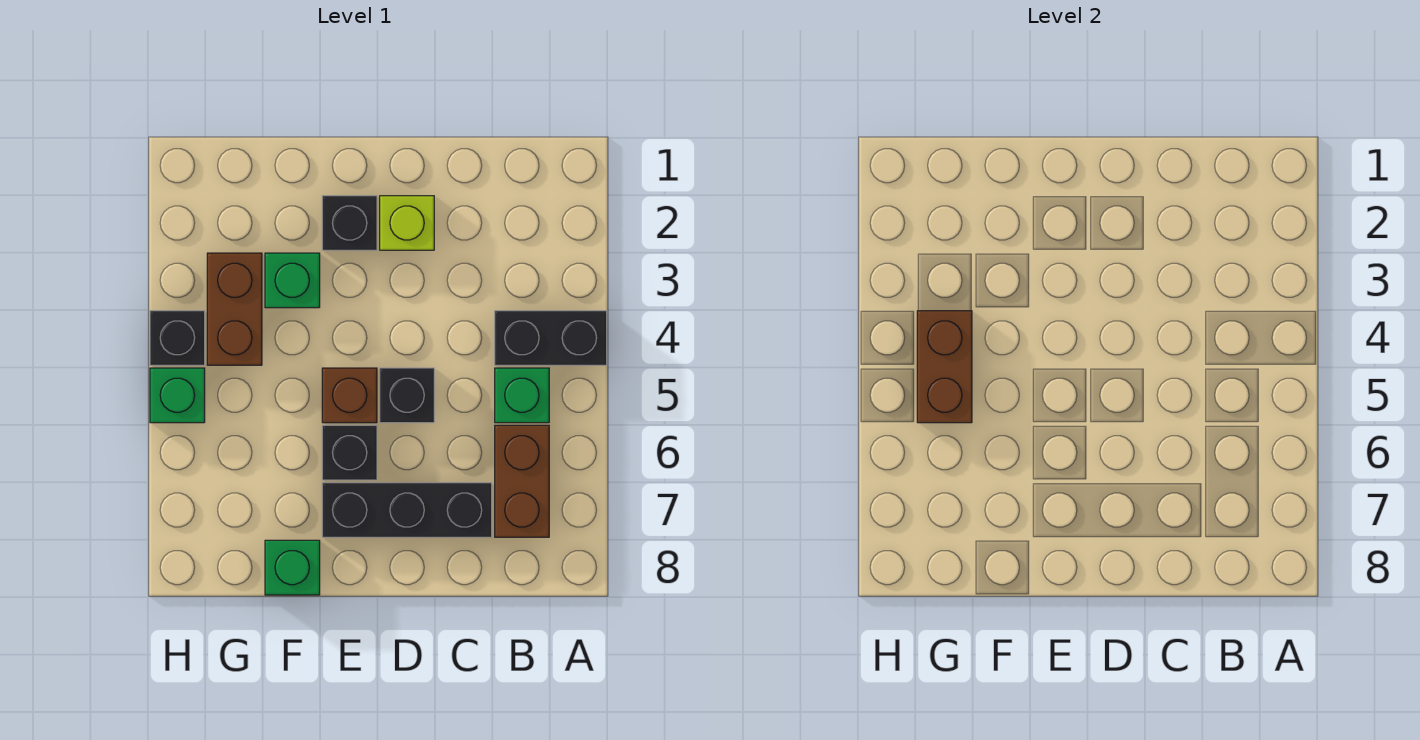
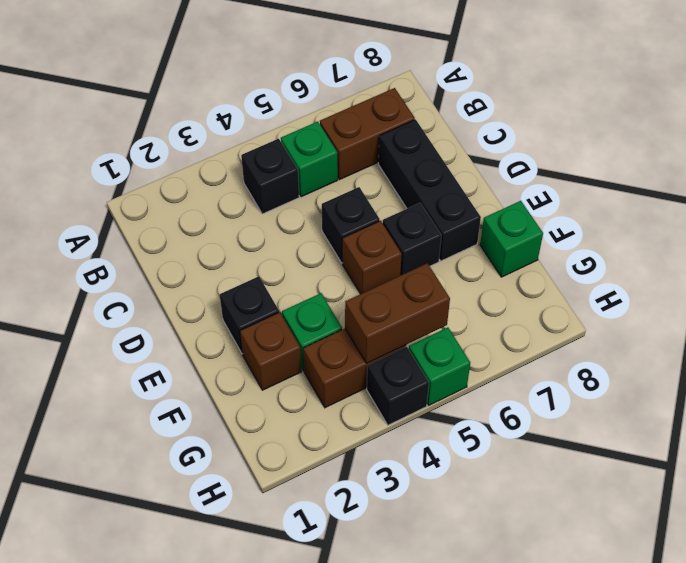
black 1x2 brick [495,311,607,365] -> black 1x1 brick [241,139,299,214]
lime 1x1 brick [380,196,434,250] -> none
none -> brown 1x1 brick [240,312,301,390]

